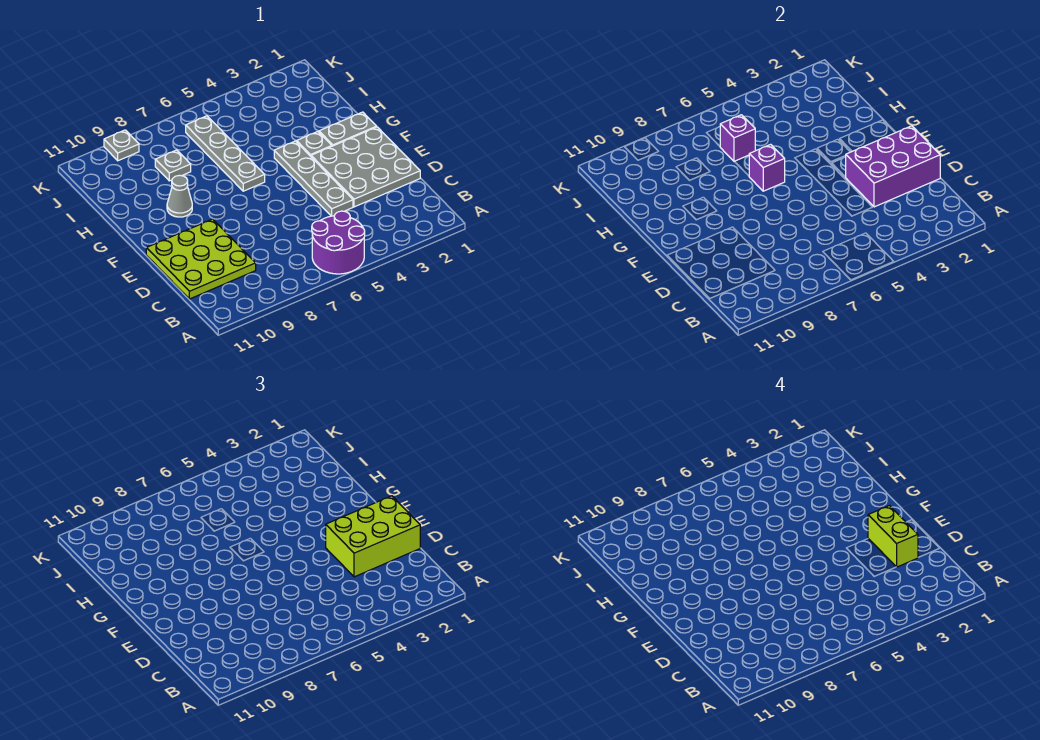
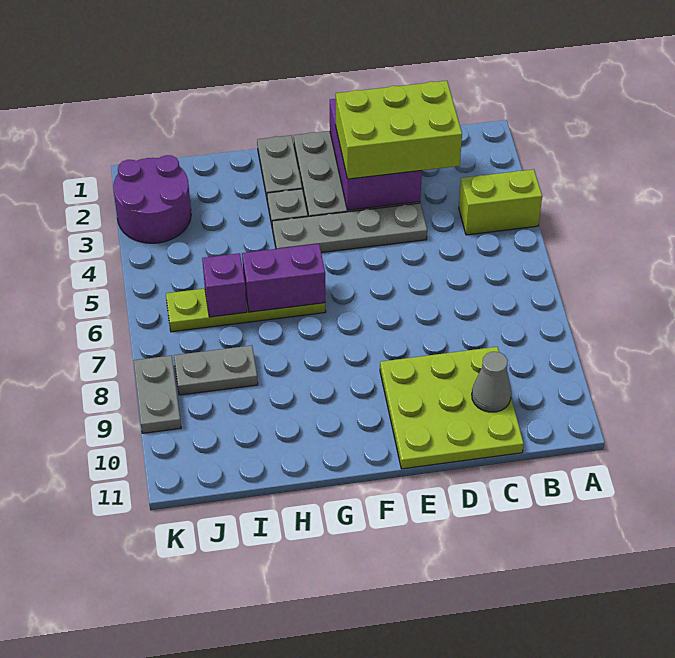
purple 2x2 round brick [312,211,365,274] -> purple 2x2 round brick moved to [113,155,191,243]
lime 2x3 brick [326,496,420,577] -> lime 2x3 brick turned to [336,81,462,179]
lime 1x2 brick [868,506,918,567] -> lime 1x2 brick moved to [459,169,542,235]
grey 1x4 plate [186,116,265,191] -> lime 1x4 plate [166,289,326,332]
purple 1x1 brick [749,144,785,191] -> purple 1x2 brick [242,244,325,312]
grey 1x1 cone [167,175,192,217] -> grey 1x1 cone moved to [472,352,511,412]
grey 1x1 plate [155,150,191,181] -> grey 1x2 plate [174,345,258,395]
grey 1x1 plate [104,130,139,161] -> grey 1x2 plate [134,355,181,433]

